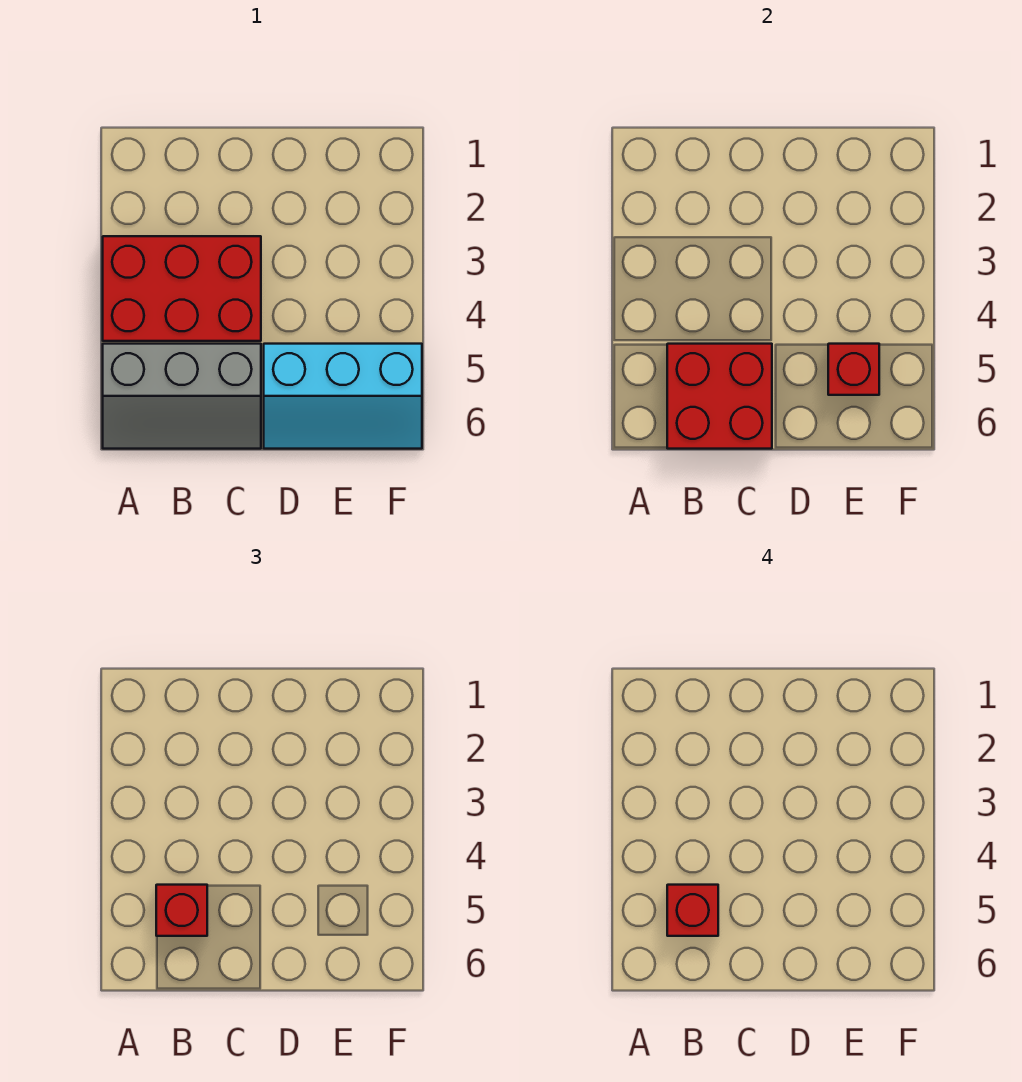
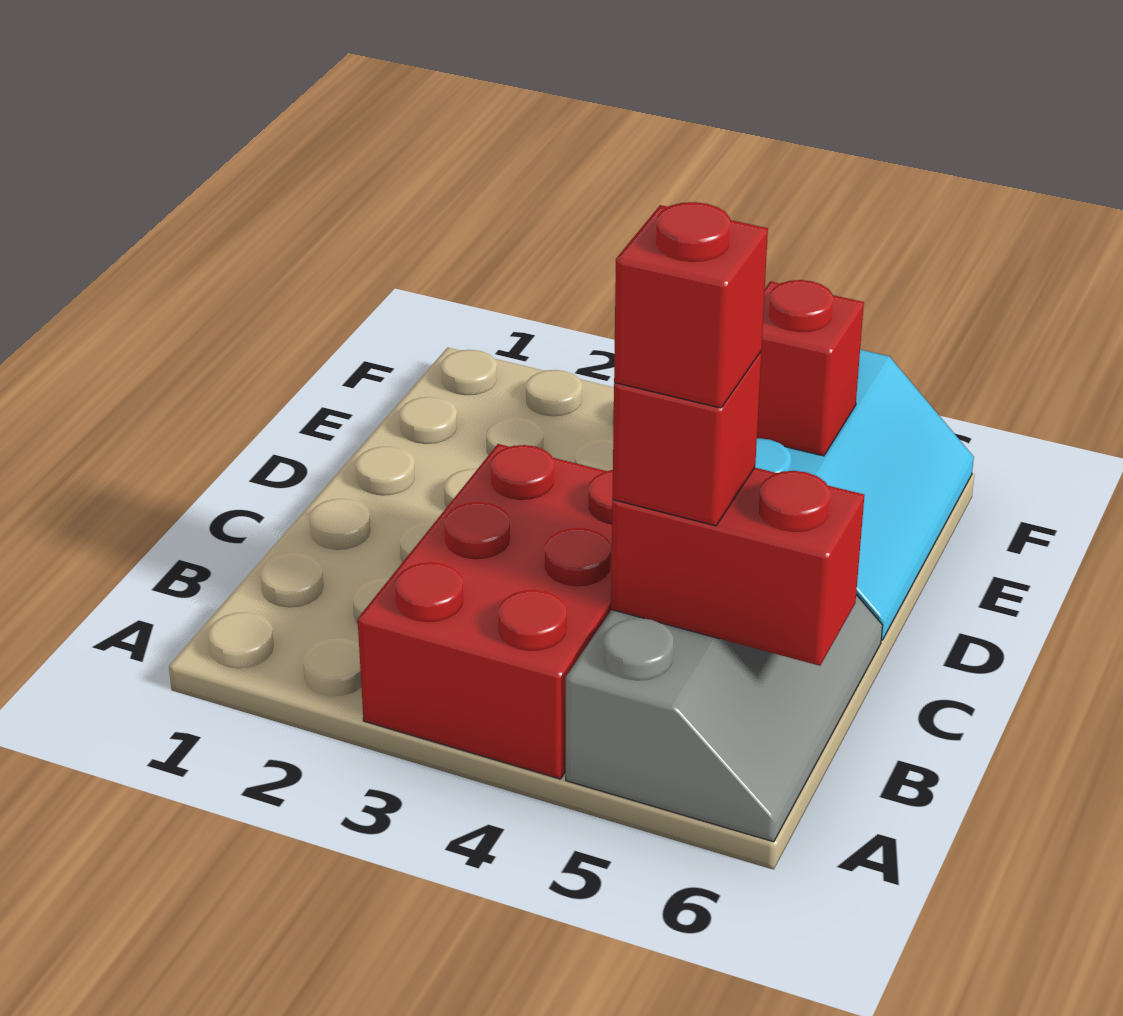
red 2x2 brick [667,344,772,449] -> red 1x2 brick [611,468,864,666]

